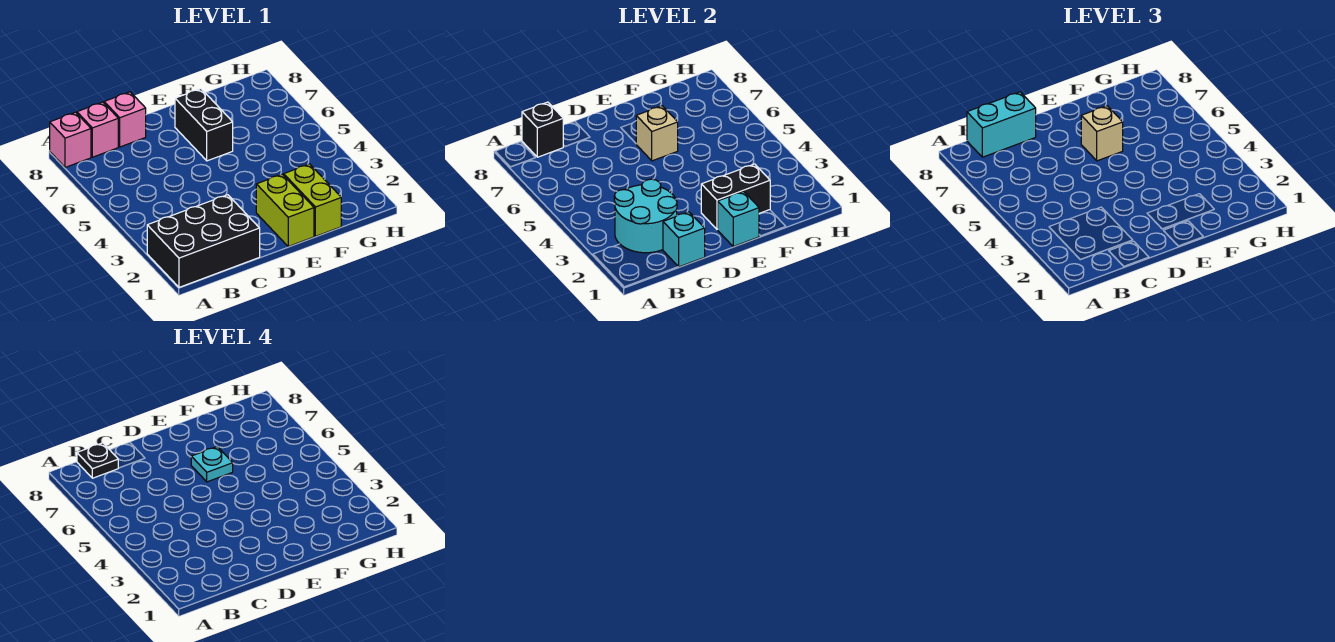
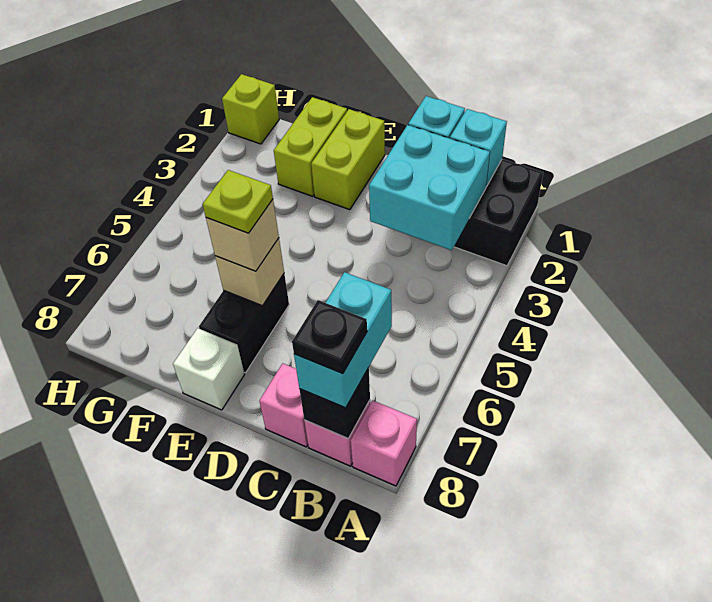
cyan 2x2 round brick [614,179,677,253] -> cyan 2x2 brick [369,125,490,250]
cyan 1x2 brick [967,92,1036,157] -> cyan 1x2 brick turned to [294,272,392,408]
cyan 1x1 brick [717,191,759,246] -> cyan 1x1 brick moved to [450,109,507,187]
black 1x2 brick [701,164,770,229] -> none
cyan 1x1 plate [191,447,233,482] -> lime 1x1 plate [203,170,273,233]
none -> white 1x1 brick [173,328,245,410]
none -> lime 1x1 brick [222,74,279,144]

